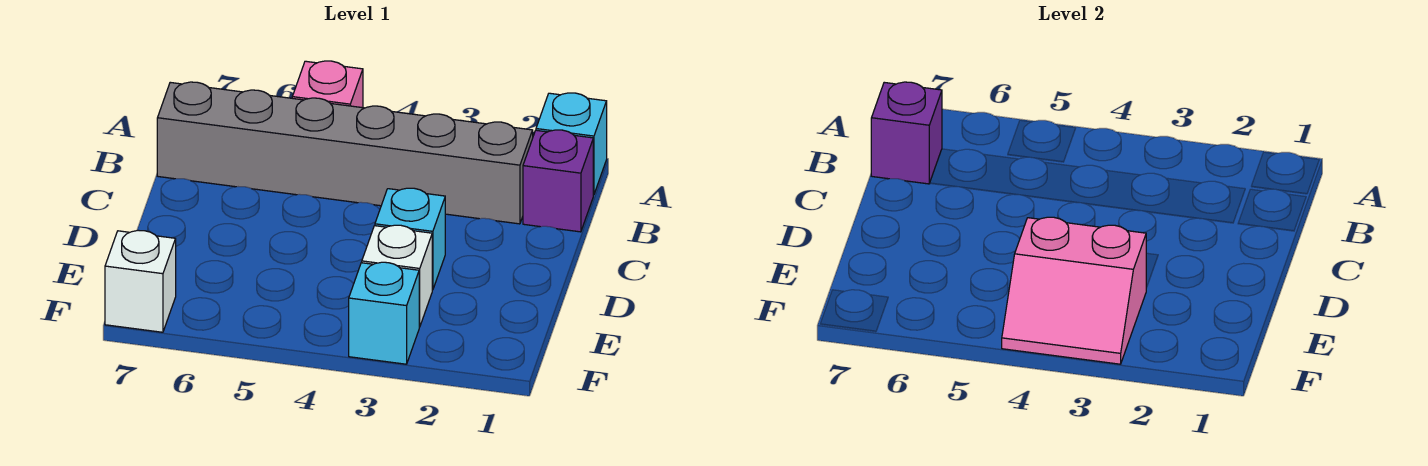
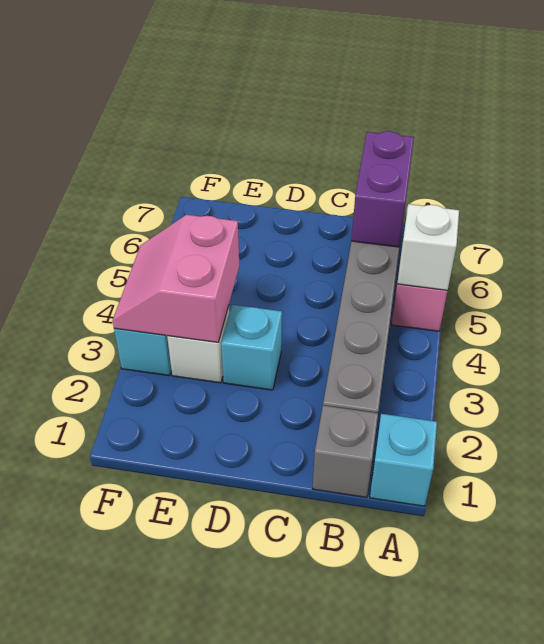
purple 1x1 brick [523,130,593,232] -> grey 1x1 brick [313,405,378,497]
purple 1x1 brick [871,82,942,184] -> purple 1x2 brick [351,131,414,247]
white 1x1 brick [105,230,176,332] -> white 1x1 brick moved to [397,204,459,290]

